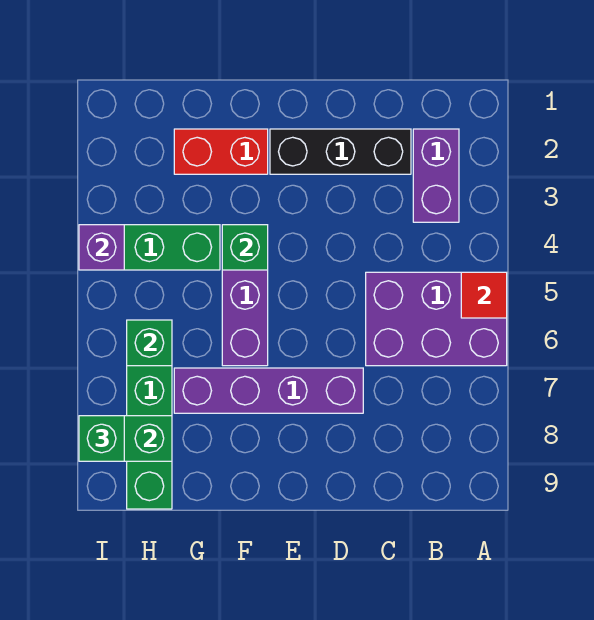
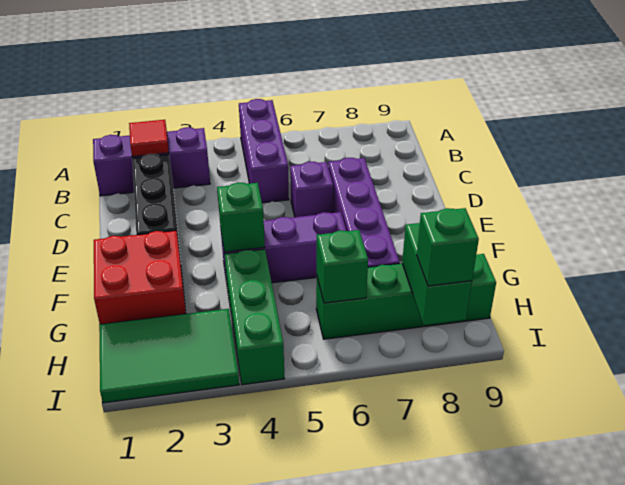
purple 2x3 brick [366,272,507,366] -> purple 1x3 brick [239,99,289,203]
red 1x1 tile [461,272,507,318] -> red 1x1 tile moved to [129,120,169,157]
purple 1x2 brick [413,129,459,222] -> purple 1x3 brick [93,127,210,196]
red 1x2 brick [174,129,268,174] -> red 2x2 brick [94,230,186,324]
none -> green 2x3 tile [99,309,239,403]
purple 1x1 brick [79,225,124,270] -> purple 1x1 brick moved to [290,162,333,217]

